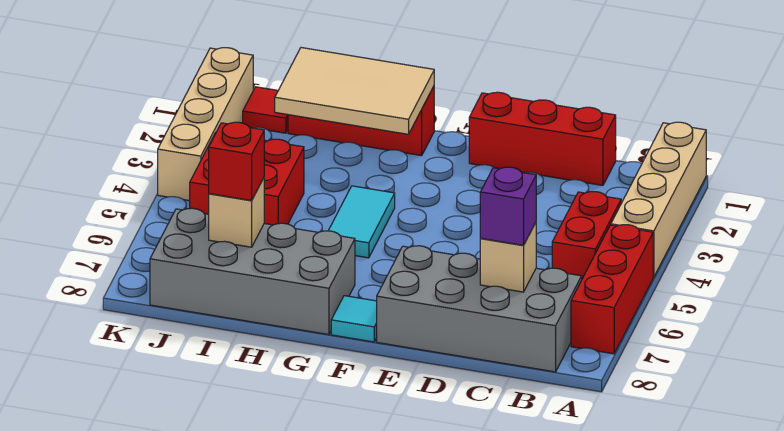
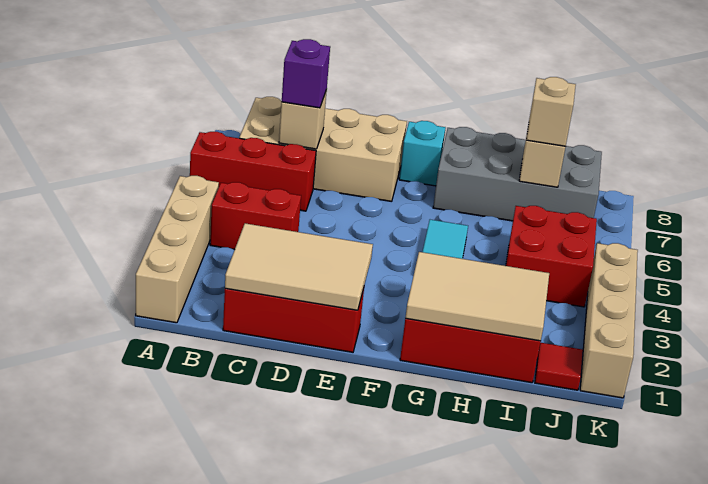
red 1x3 brick [571,225,653,354] -> red 1x3 brick turned to [190,132,316,211]
red 1x2 brick [552,192,621,279] -> red 1x2 brick turned to [210,182,301,250]
grey 2x4 brick [377,246,582,372] -> tan 2x4 brick [239,97,407,202]
none -> tan 2x3 tile [225,223,373,310]
cyan 1x1 tile [331,296,377,342] -> cyan 1x1 brick [399,121,446,186]
red 1x1 brick [209,122,264,200] -> tan 1x1 brick [526,77,576,146]

